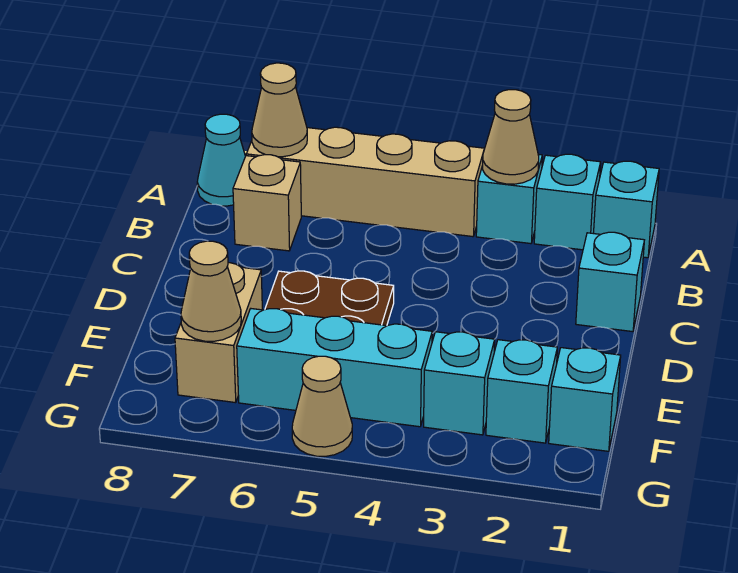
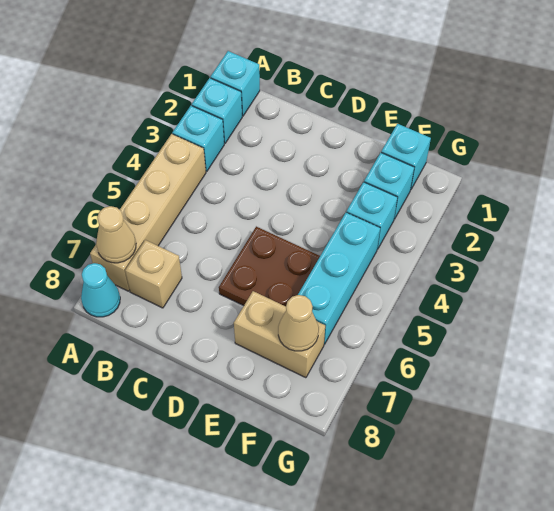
tan 1x1 cone [483,90,539,184] -> none
cyan 1x1 brick [576,232,644,332] -> none
tan 1x1 cone [292,356,352,456] -> none

